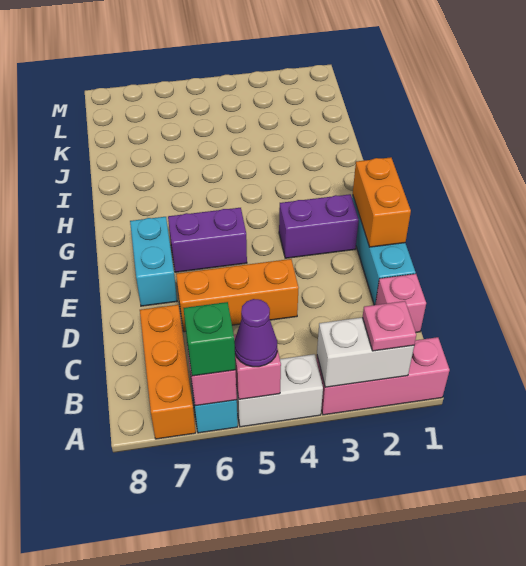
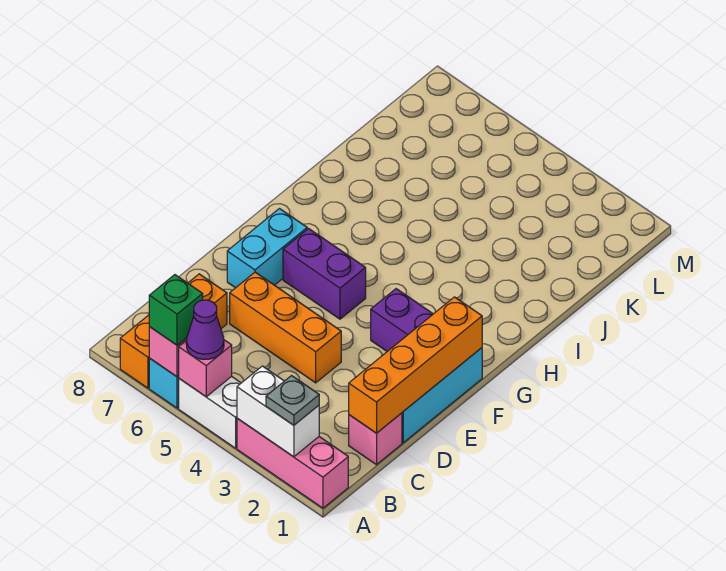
pink 1x1 plate [363,301,416,351] -> grey 1x1 plate [266,376,319,425]
orange 1x2 brick [353,157,411,247] -> orange 1x4 brick [349,297,482,433]

